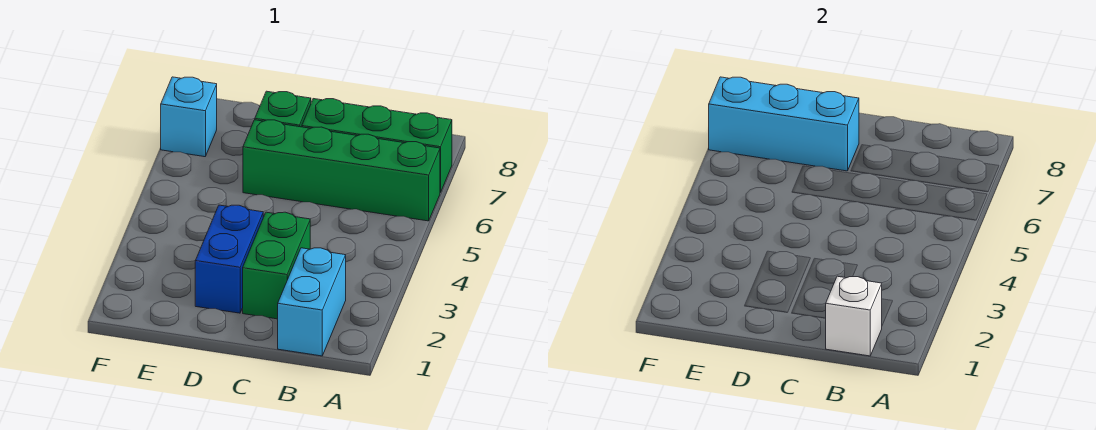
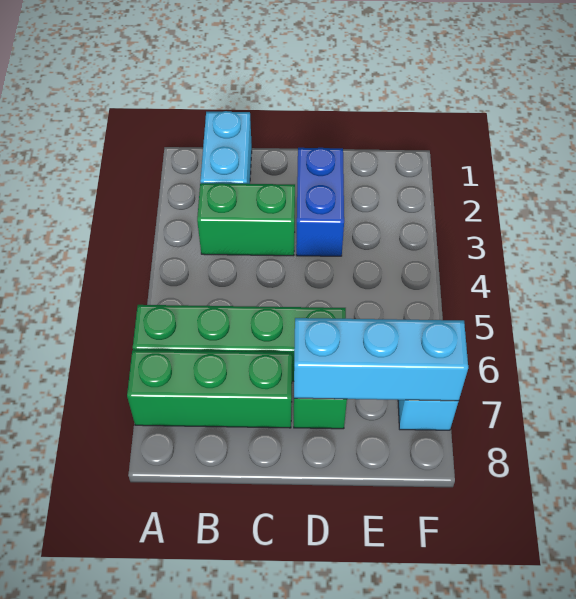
white 1x1 brick [826,276,882,356] -> none
green 1x2 brick [243,212,310,319] -> green 1x2 brick turned to [197,183,295,256]

